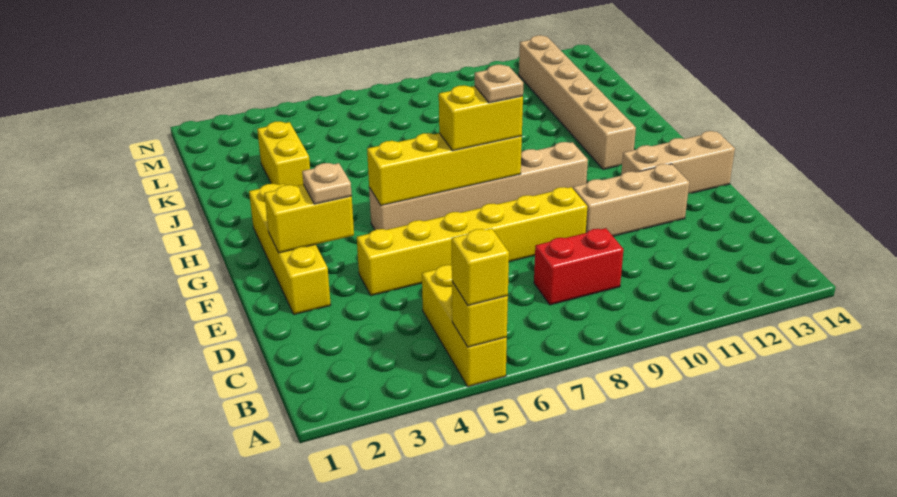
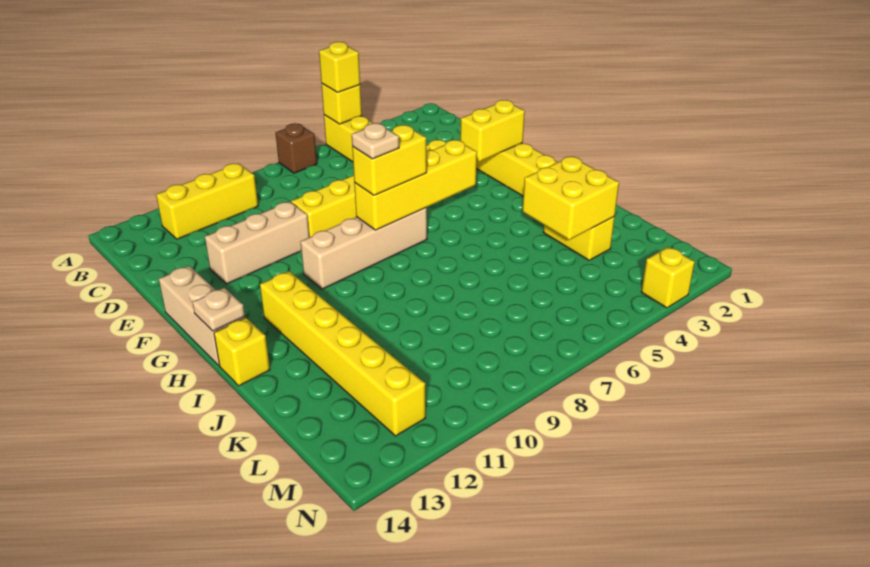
none -> brown 1x1 brick [276,123,317,173]
none -> yellow 1x3 brick [156,163,258,239]
red 1x2 brick [534,228,624,305] -> none
tan 1x1 plate [302,163,352,204] -> tan 1x1 plate moved to [192,288,245,331]
tan 1x3 brick [621,131,735,193] -> tan 1x3 brick turned to [159,266,245,366]
tan 1x6 brick [369,142,588,230] -> tan 1x4 brick [301,208,427,289]
tan 1x6 brick [519,35,636,169] -> yellow 1x6 brick [260,271,426,436]
none -> yellow 1x1 brick [214,318,270,386]
none -> yellow 2x2 brick [522,157,619,240]
none -> yellow 1x1 brick [641,247,695,308]

